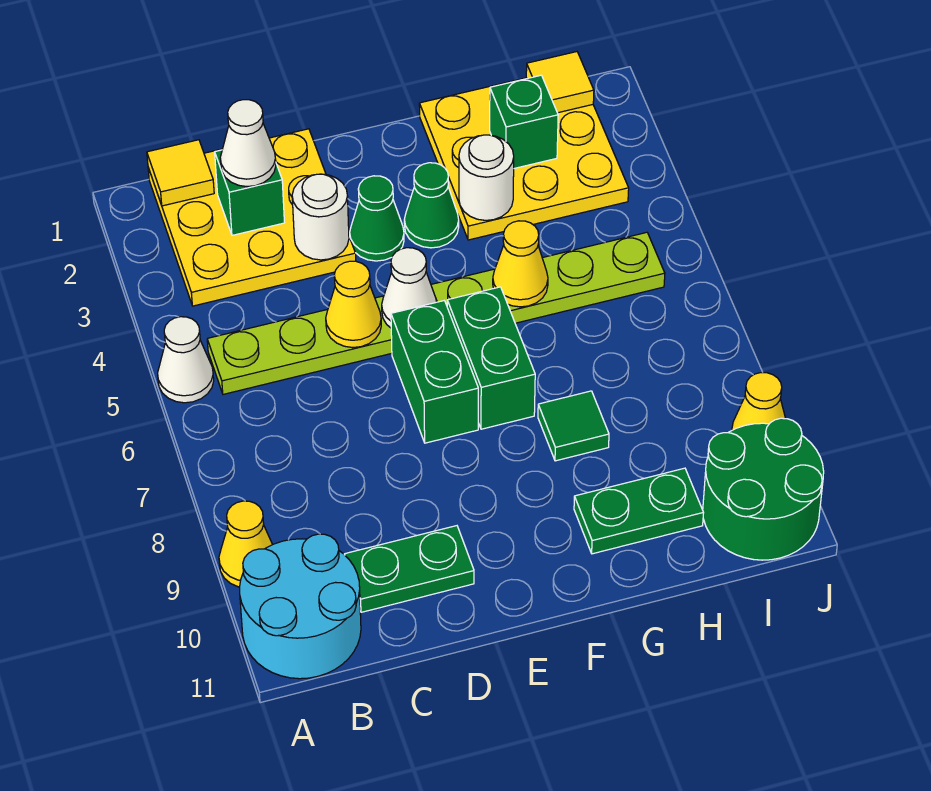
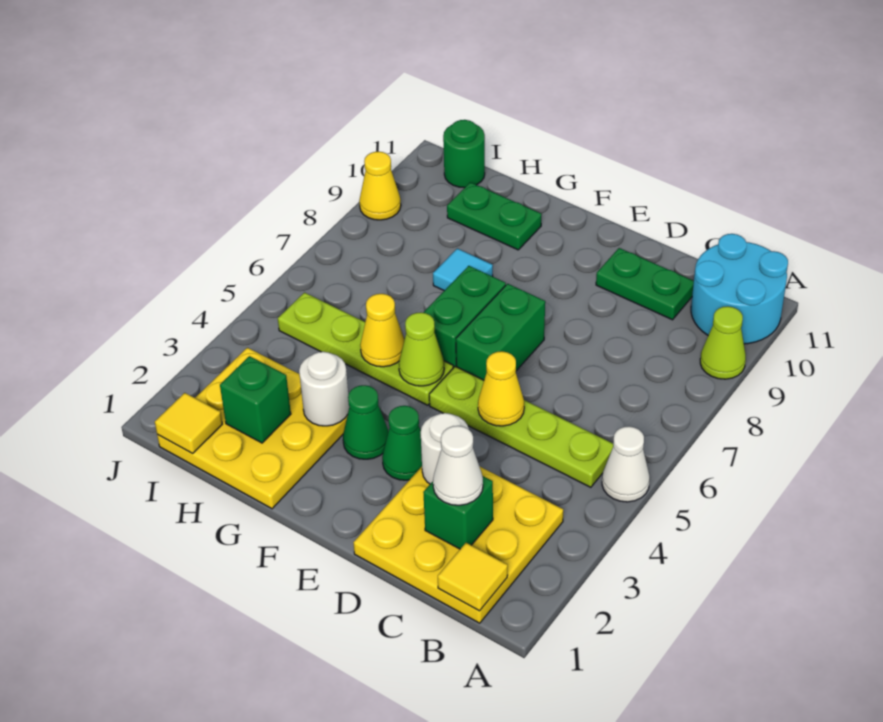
yellow 1x1 cone [219,501,273,587] -> lime 1x1 cone [700,306,746,379]
white 1x1 cone [382,248,436,328] -> none
none -> lime 1x1 cone [399,313,444,386]
green 1x1 tile [538,391,609,461] -> cyan 1x1 tile [433,248,493,291]
green 2x2 round brick [703,418,824,560] -> green 1x1 round brick [443,120,485,188]

